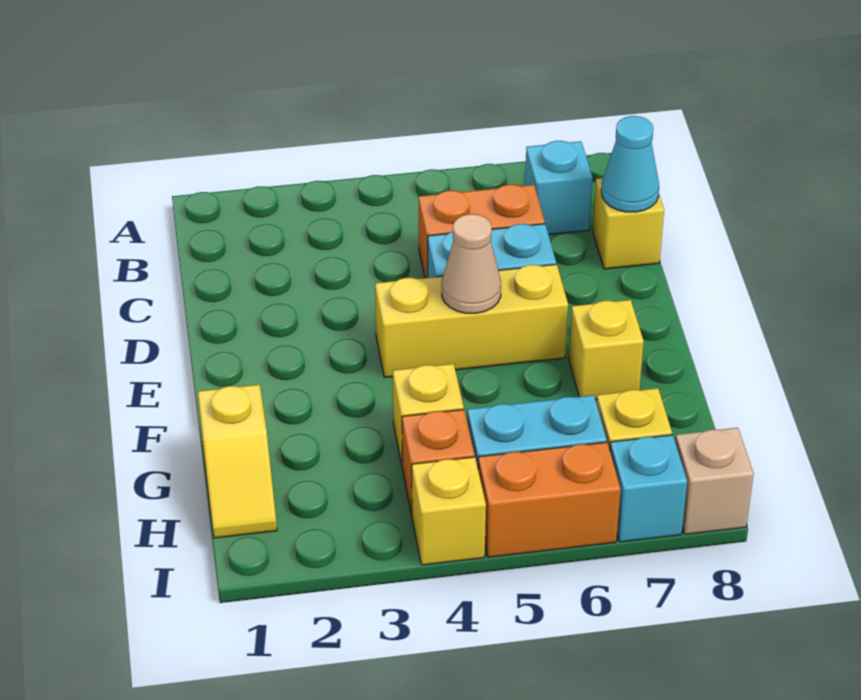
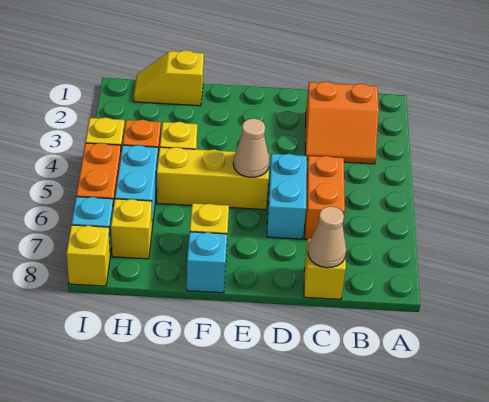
none -> orange 2x2 slope [305,82,379,164]
cyan 1x1 brick [525,141,593,235] -> cyan 1x1 brick moved to [187,232,227,293]
cyan 1x1 cone [601,116,659,212] -> tan 1x1 cone [308,206,346,268]
yellow 1x3 brick [375,264,568,377] -> yellow 1x3 brick turned to [157,147,269,210]
tan 1x1 brick [675,428,754,534] -> yellow 1x1 brick [67,225,110,286]

